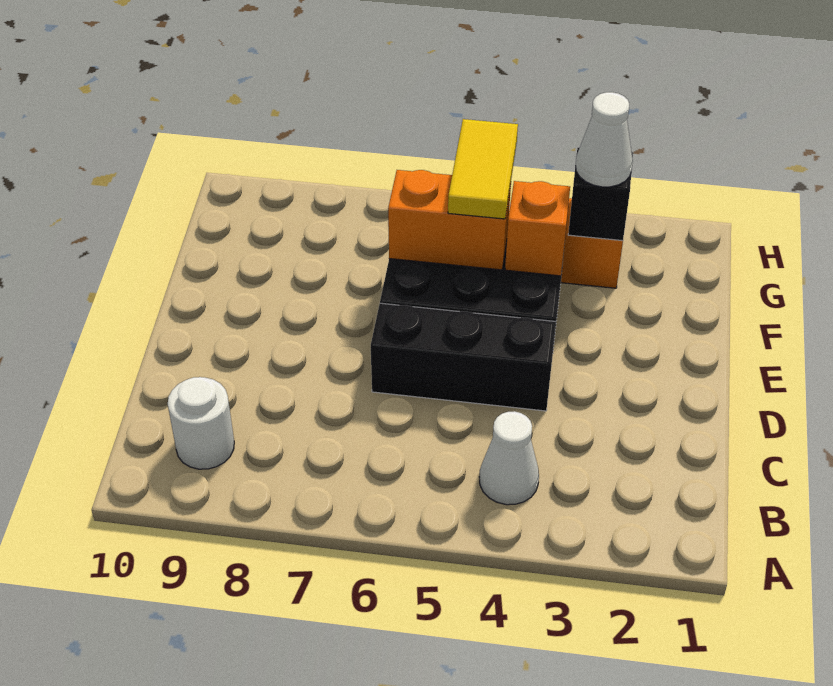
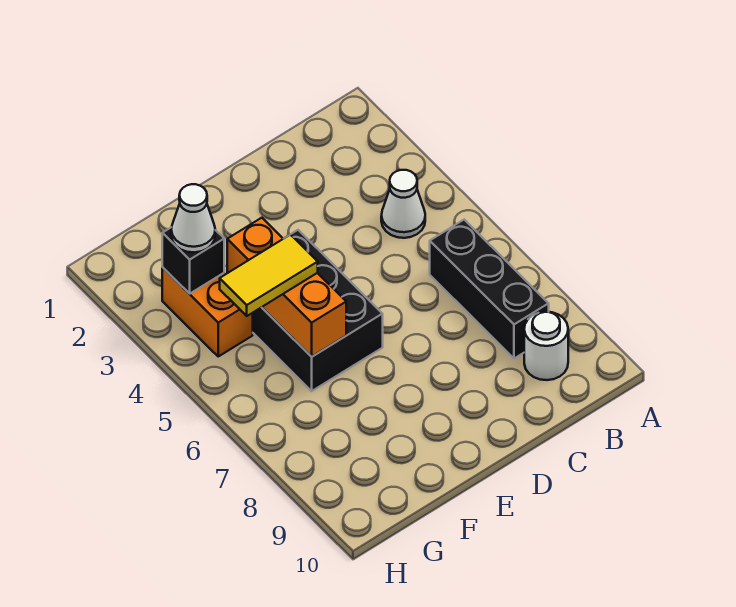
black 1x3 brick [371,303,556,411] -> black 1x3 brick moved to [430,220,549,358]

